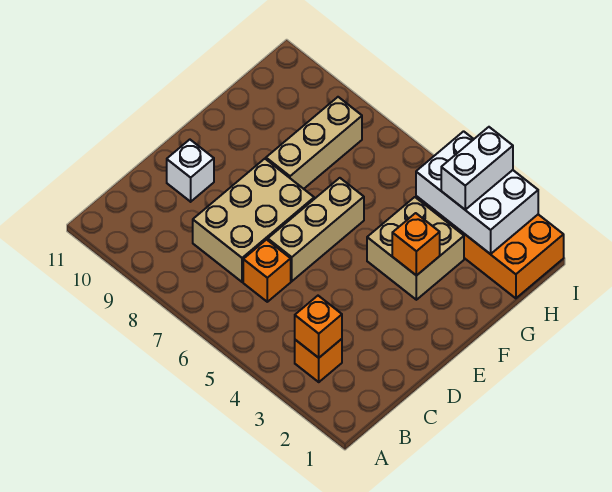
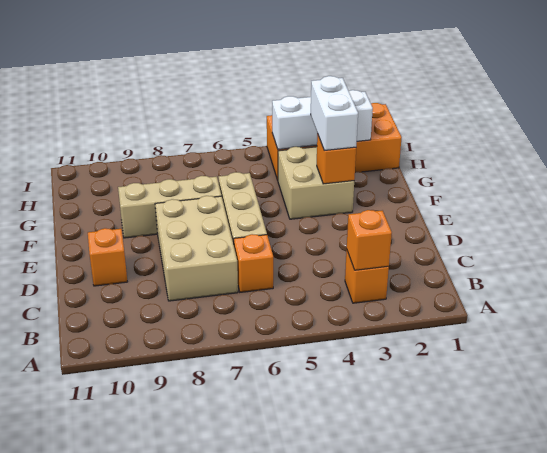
white 1x1 brick [167,140,214,202] -> orange 1x1 brick [88,228,127,286]
tan 1x3 brick [266,97,362,189] -> tan 1x3 brick turned to [118,176,221,238]
white 2x3 brick [416,131,538,254] -> white 1x3 brick [272,90,373,150]
white 1x2 brick [441,127,513,210] -> white 1x2 brick moved to [311,76,358,151]

